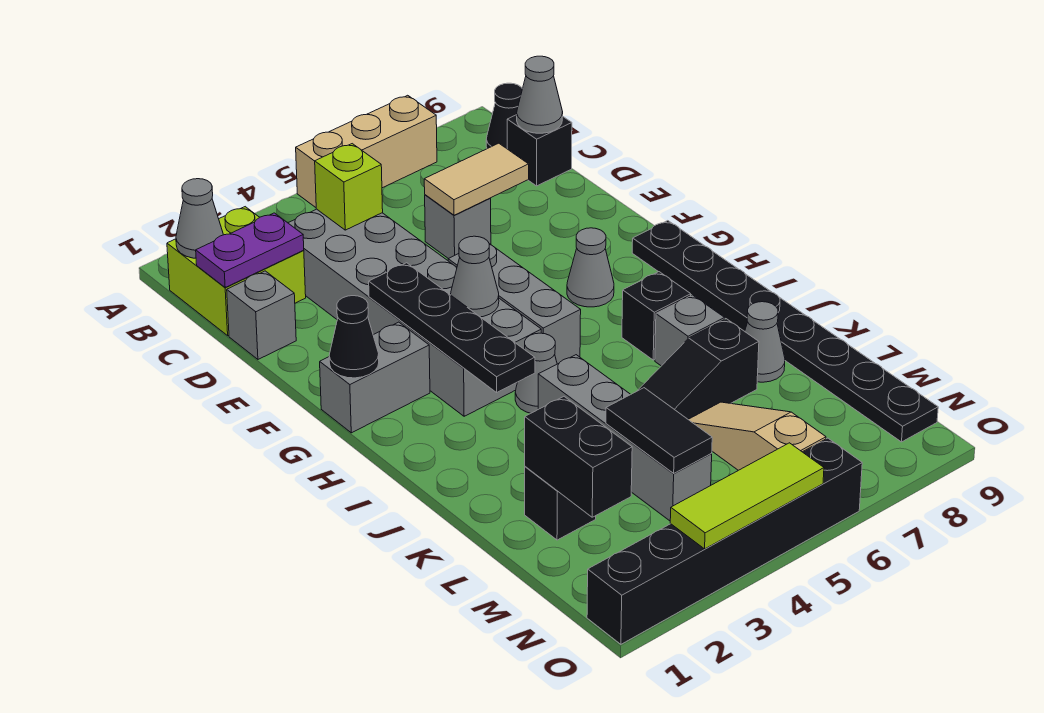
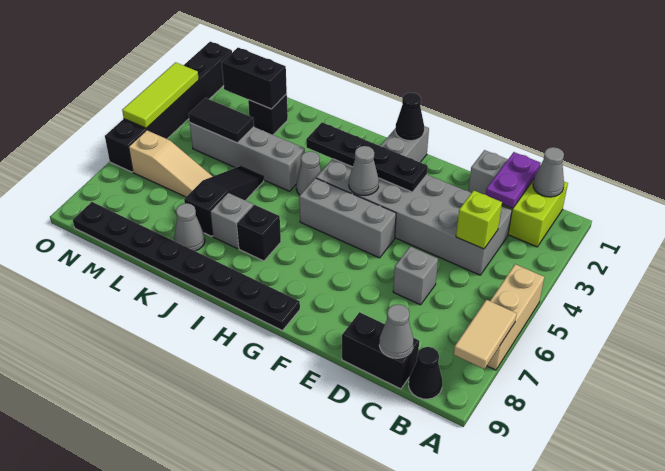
black 1x1 brick [507,115,572,186] -> black 1x2 brick [342,312,419,389]
tan 1x2 tile [424,143,529,215] -> tan 1x2 tile moved to [454,300,517,369]
grey 1x1 cone [567,228,614,307] -> none

